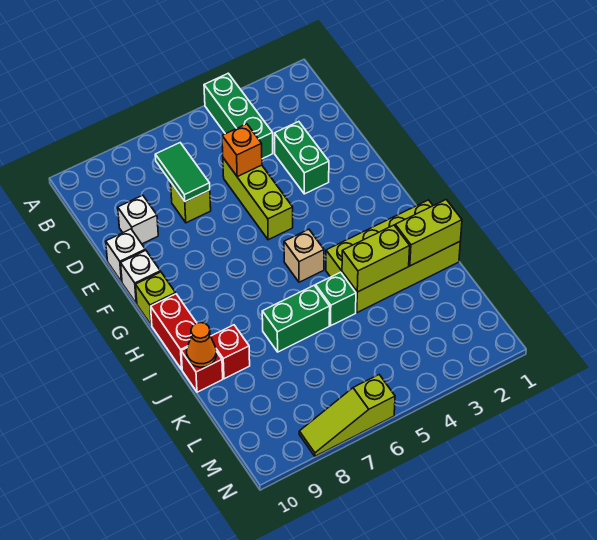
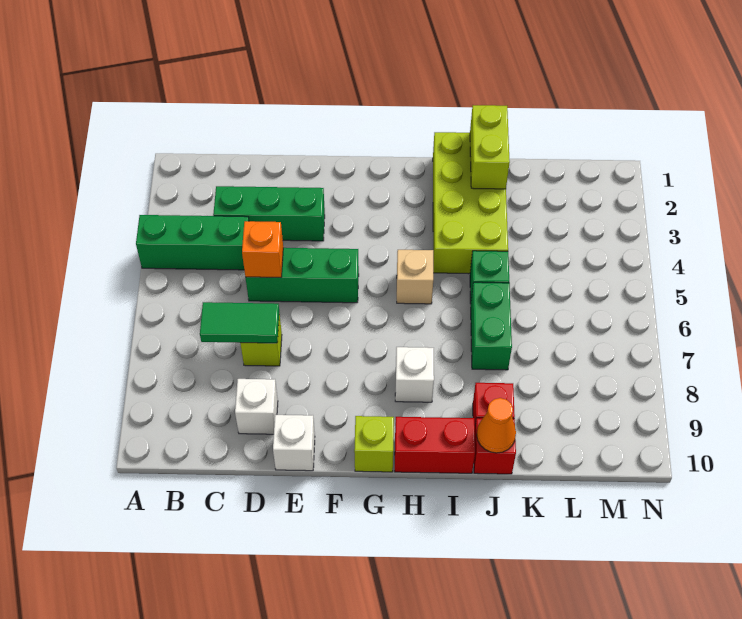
green 1x2 brick [275,122,329,194] -> green 1x3 brick [213,186,325,241]
lime 1x3 brick [223,158,293,240] -> green 1x3 brick [246,248,359,303]
white 1x1 brick [121,250,160,304] -> white 1x1 brick moved to [395,347,434,402]
lime 1x2 brick [342,225,410,292] -> none
lime 1x3 slope [299,375,395,456] -> none

